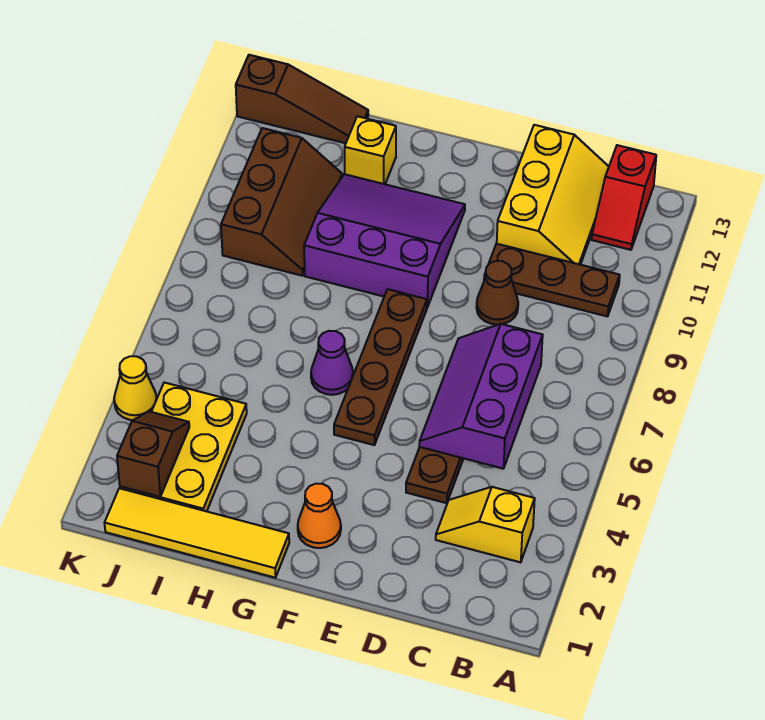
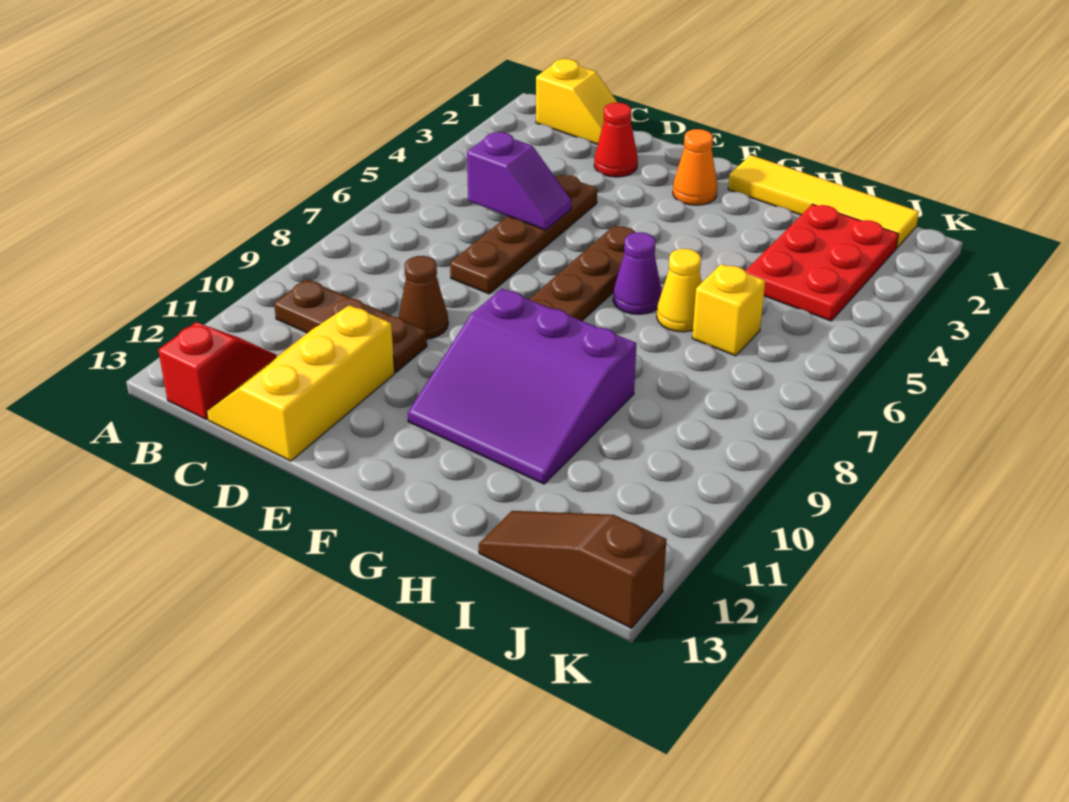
yellow 1x2 slope [436,487,535,562] -> yellow 1x2 slope moved to [536,59,617,144]
purple 2x3 slope [419,324,543,469] -> purple 1x2 slope [467,132,572,230]
none -> red 1x1 cone [594,102,638,177]
yellow 1x1 brick [345,116,396,184] -> yellow 1x1 brick moved to [692,264,765,356]
yellow 2x3 plate [120,383,247,511] -> red 2x3 plate [746,204,898,321]
brown 2x3 slope [221,128,342,276] -> none
brown 1x2 slope [117,411,189,497] -> none
yellow 1x1 cone [114,356,157,420] -> yellow 1x1 cone moved to [657,249,702,332]

